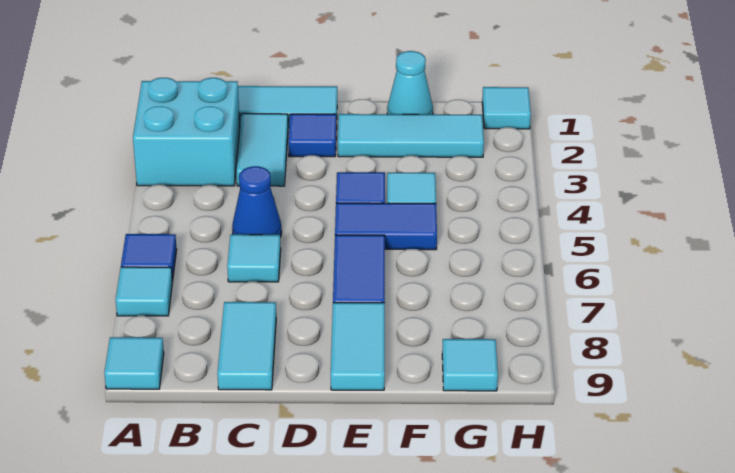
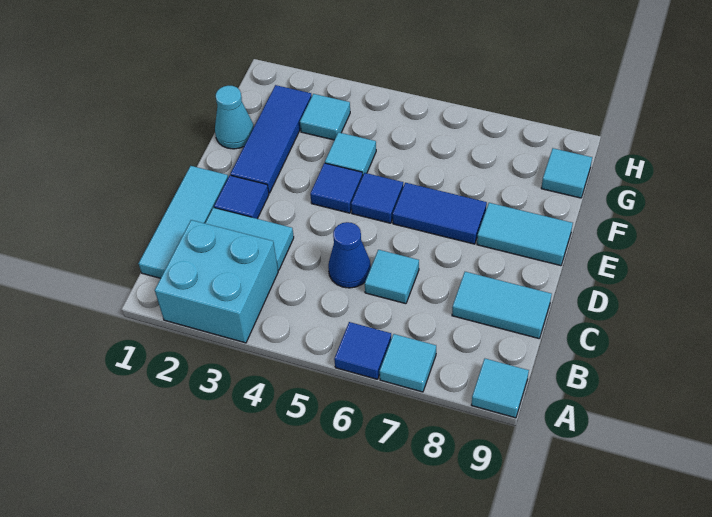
cyan 1x3 tile [338,114,484,157] -> blue 1x3 tile [230,85,312,193]
blue 1x2 tile [335,203,437,250] -> blue 1x1 tile [351,173,403,223]
cyan 1x1 tile [482,87,531,129] -> cyan 1x1 tile moved to [300,94,350,140]

